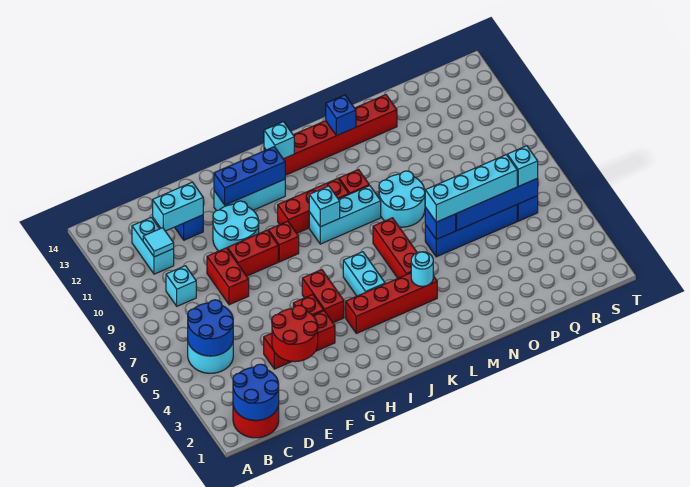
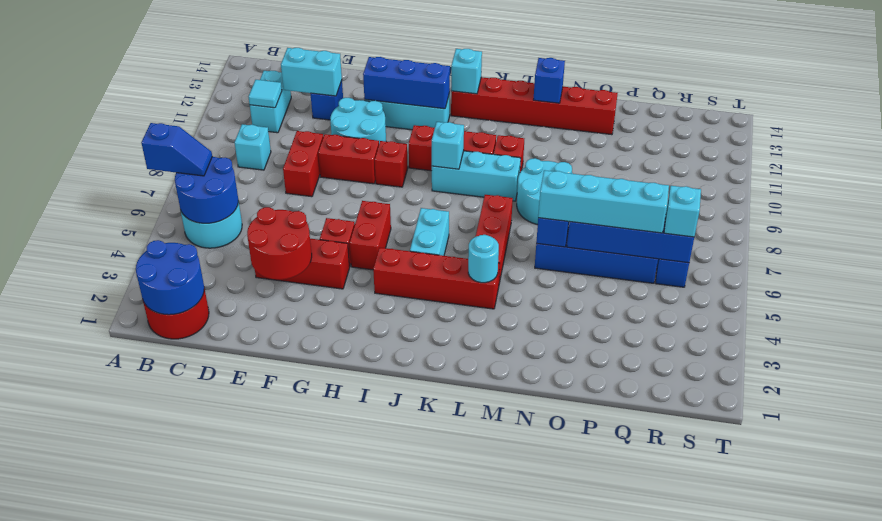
none -> blue 1x2 slope [141,123,212,176]

